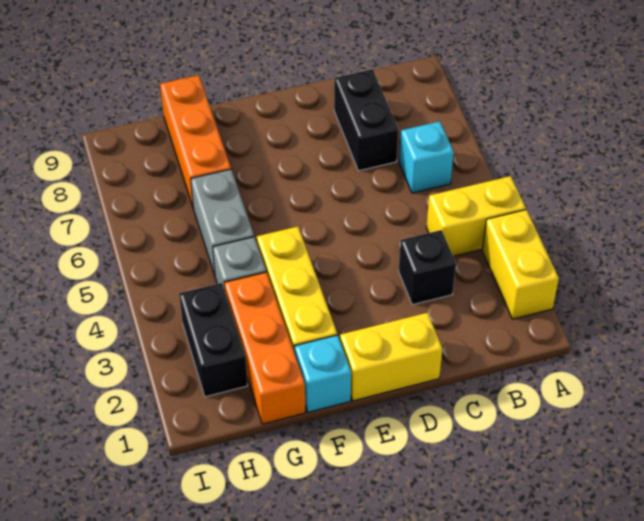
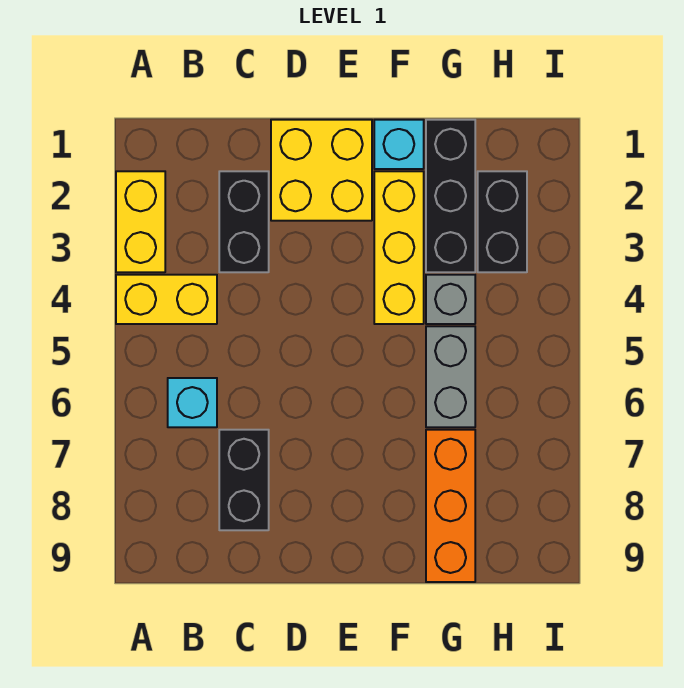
black 1x1 brick [399,230,456,305] -> black 1x2 brick [219,171,269,272]
yellow 1x2 brick [340,313,442,401] -> yellow 2x2 brick [271,120,372,221]
orange 1x3 brick [224,272,305,424] -> black 1x3 brick [426,120,475,272]

